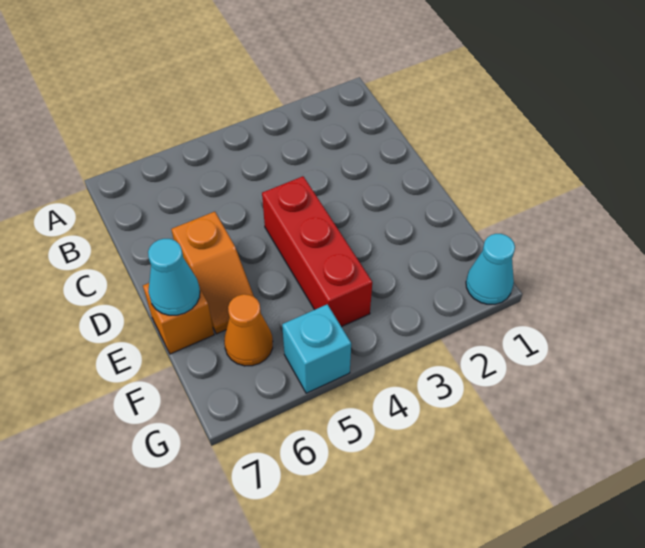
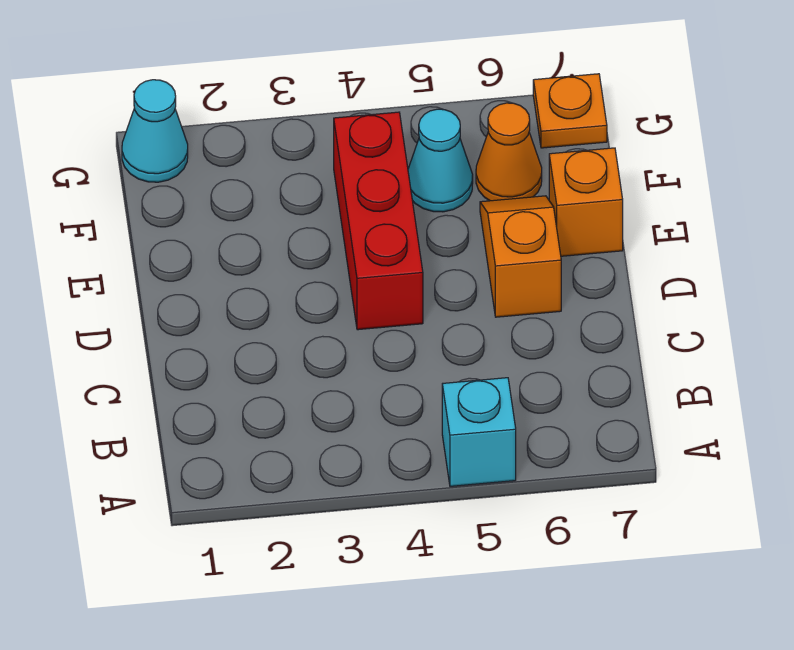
cyan 1x1 cone [148,239,200,315] -> cyan 1x1 cone moved to [408,109,473,212]
cyan 1x1 brick [282,304,351,393] -> cyan 1x1 brick moved to [442,378,516,486]
none -> orange 1x1 plate [533,74,607,148]

